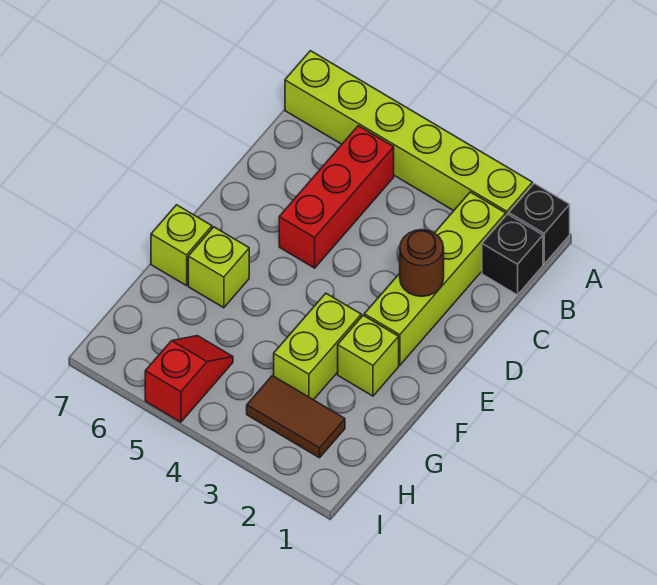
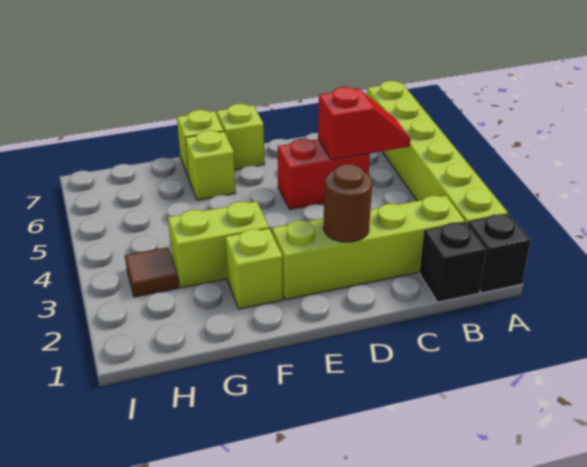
red 1x3 brick [279,126,394,268] -> red 1x2 brick [278,139,370,209]
none -> lime 1x1 brick [217,104,265,170]
brown 1x2 tile [247,376,345,458] -> brown 1x1 tile [125,247,179,297]
red 1x2 slope [145,336,233,422] -> red 1x2 slope moved to [318,87,411,160]

